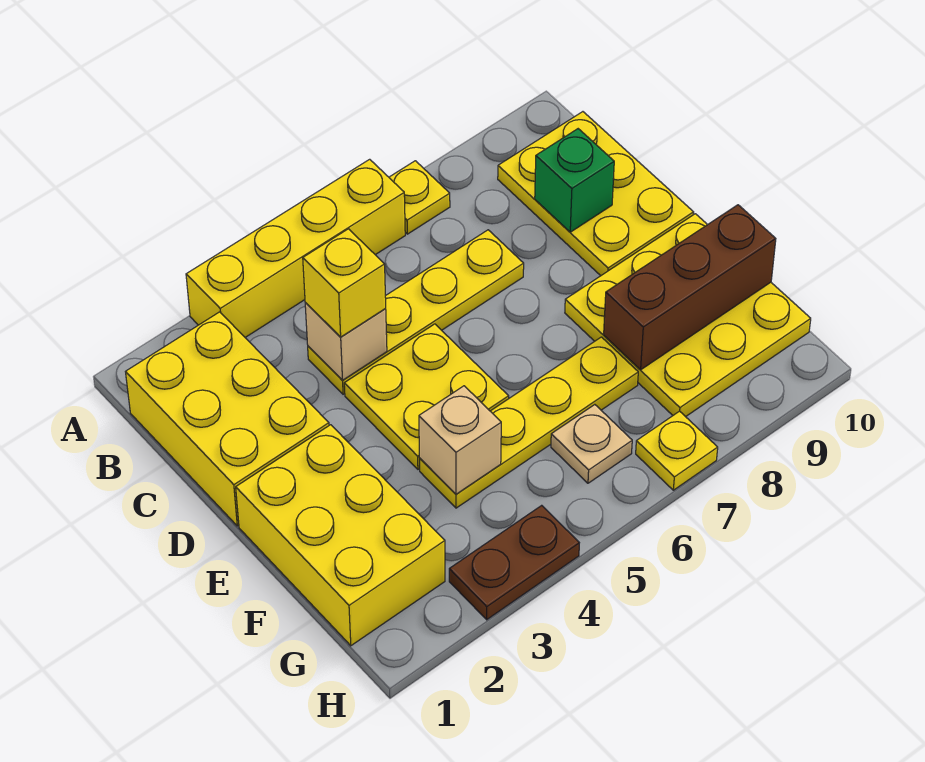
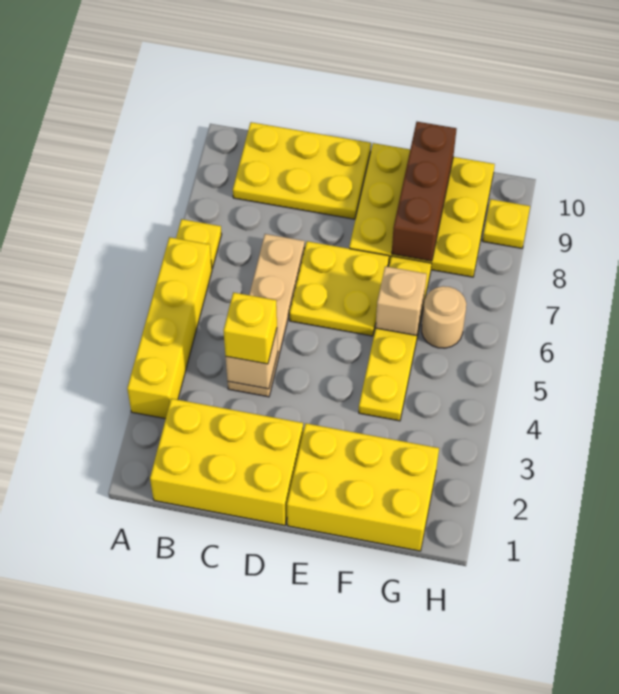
yellow 1x4 plate [308,230,524,394] -> tan 1x4 plate [228,234,305,397]
green 1x1 brick [535,129,614,232] -> none
yellow 2x2 plate [344,324,509,469] -> yellow 2x2 plate moved to [289,241,389,336]
tan 1x1 brick [419,386,501,494] -> tan 1x1 brick moved to [376,266,427,336]
tan 1x1 plate [551,405,632,483] -> tan 1x1 round brick [422,286,466,348]
brown 1x2 plate [449,505,579,620] -> none
yellow 1x1 plate [636,411,718,490] -> yellow 1x1 plate moved to [483,199,530,248]

